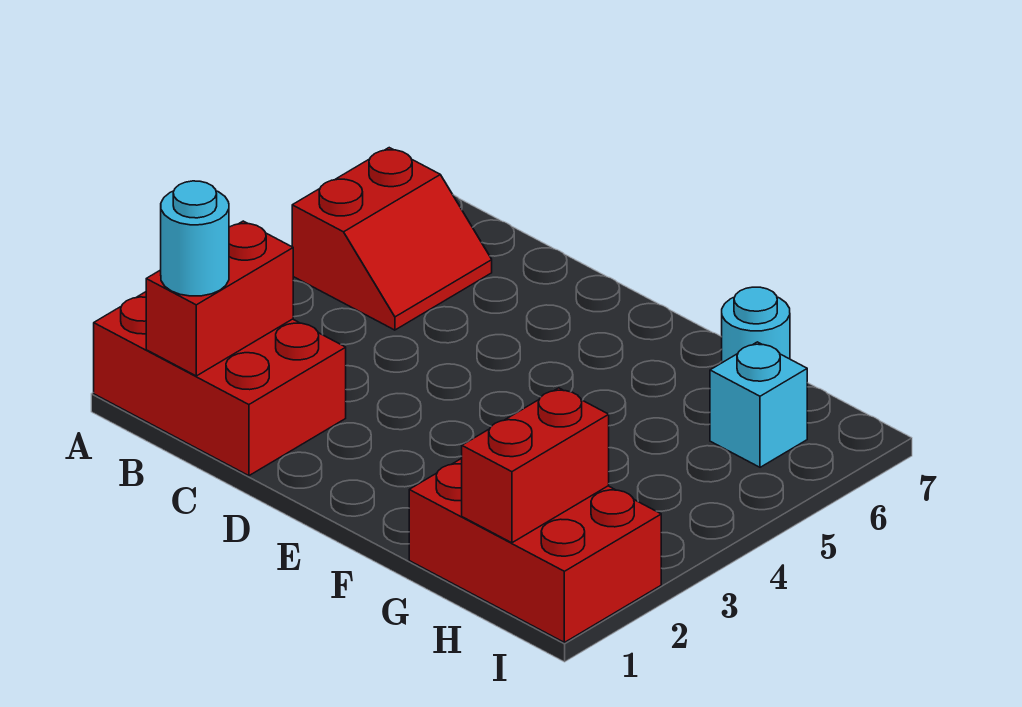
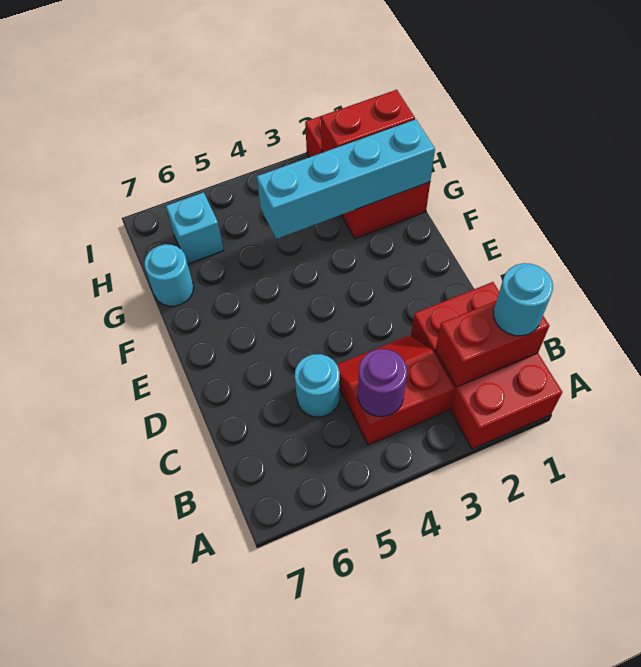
red 2x2 slope [292,148,492,330] -> red 2x2 slope moved to [337,335,454,445]
none -> purple 1x1 round brick [358,349,407,417]
none -> cyan 1x1 round brick [295,354,340,417]
none -> cyan 1x4 brick [257,119,435,239]

